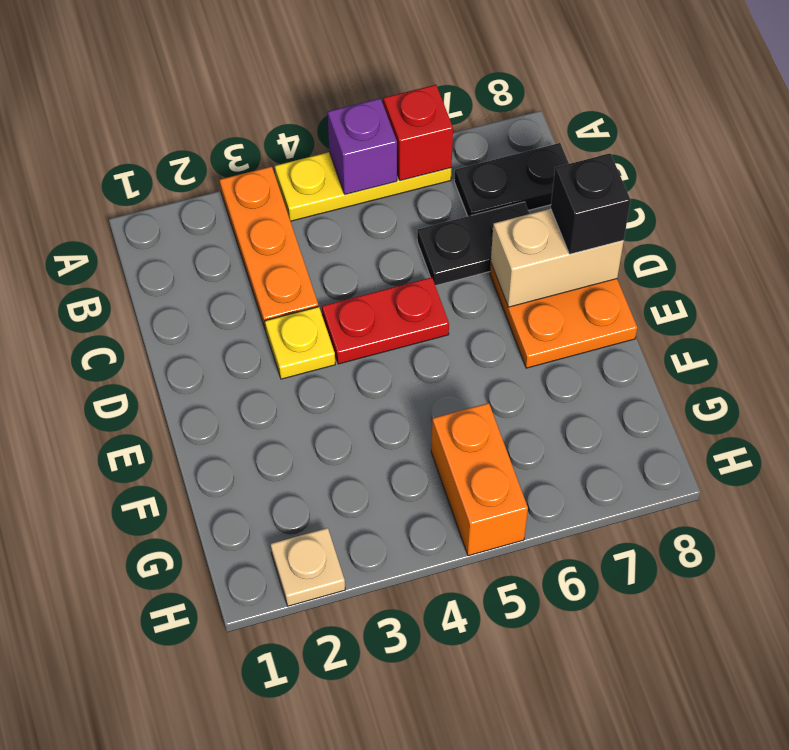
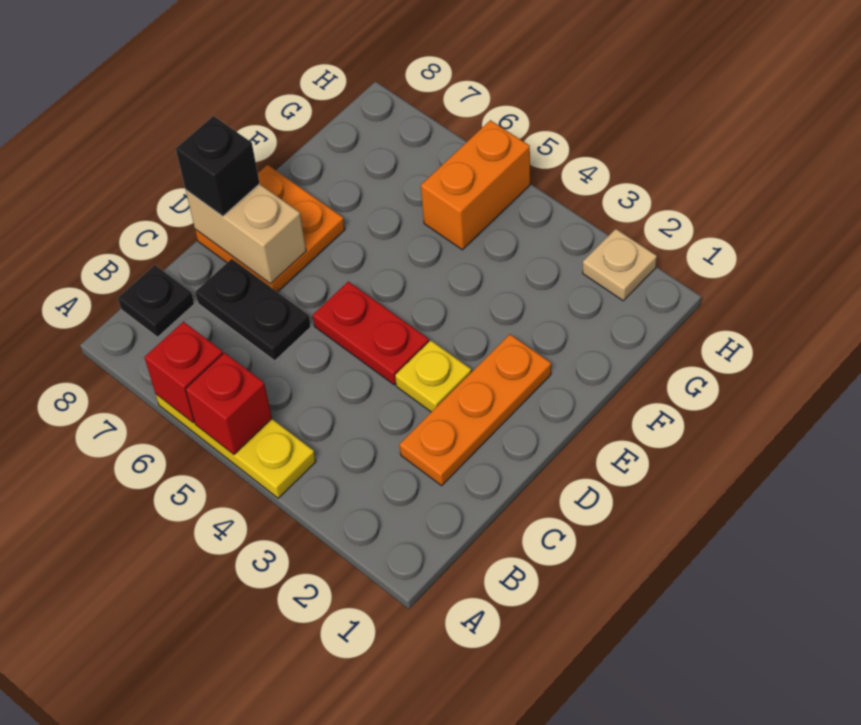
orange 1x3 plate [220,167,318,330] -> orange 1x3 plate moved to [399,334,551,486]
purple 1x1 brick [328,98,397,194] -> red 1x1 brick [186,353,272,454]
black 1x2 plate [454,143,569,216] -> black 1x1 plate [118,265,194,337]

